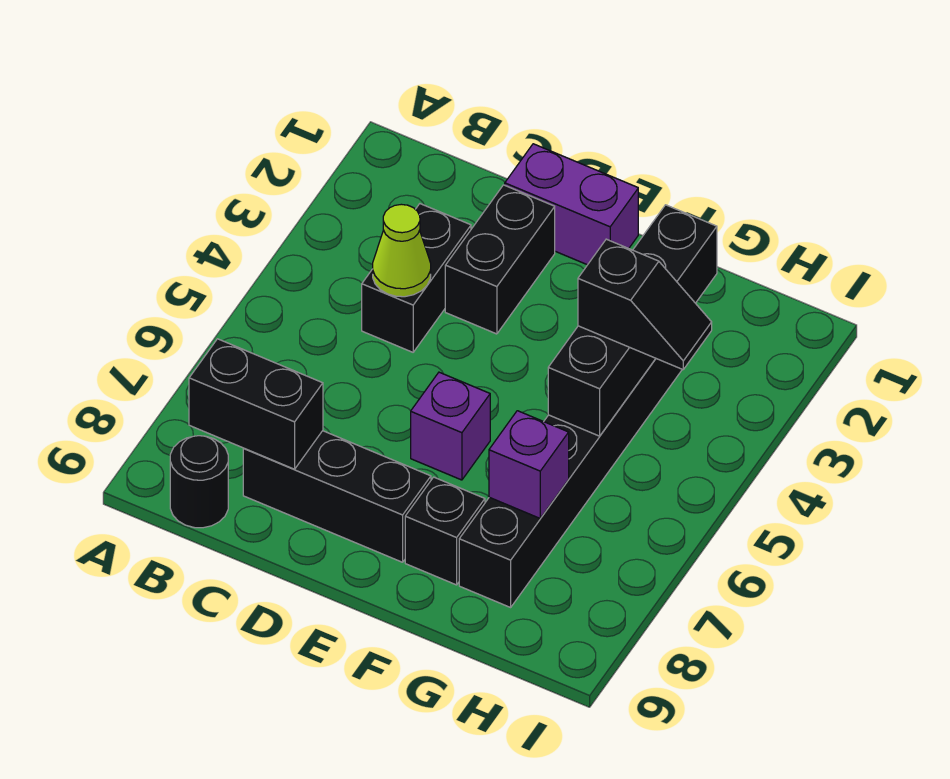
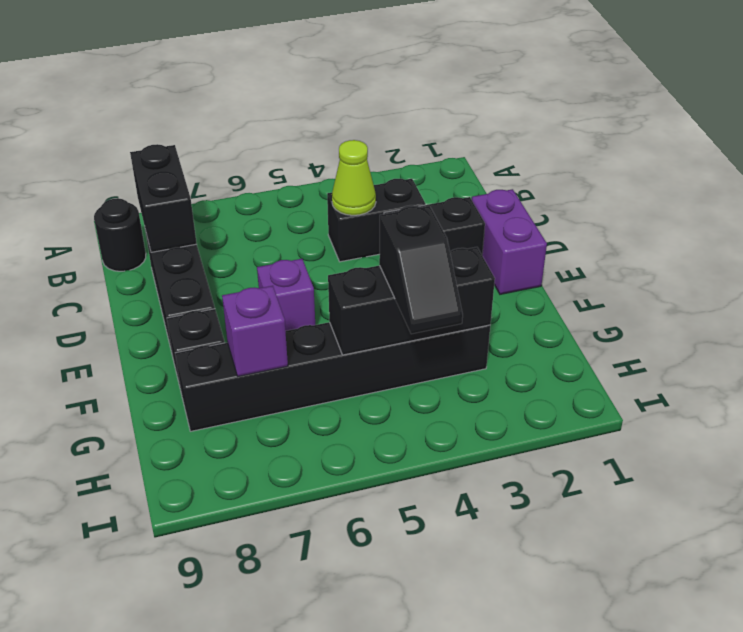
black 1x4 brick [548,205,717,436] -> black 1x3 brick [328,247,495,355]

